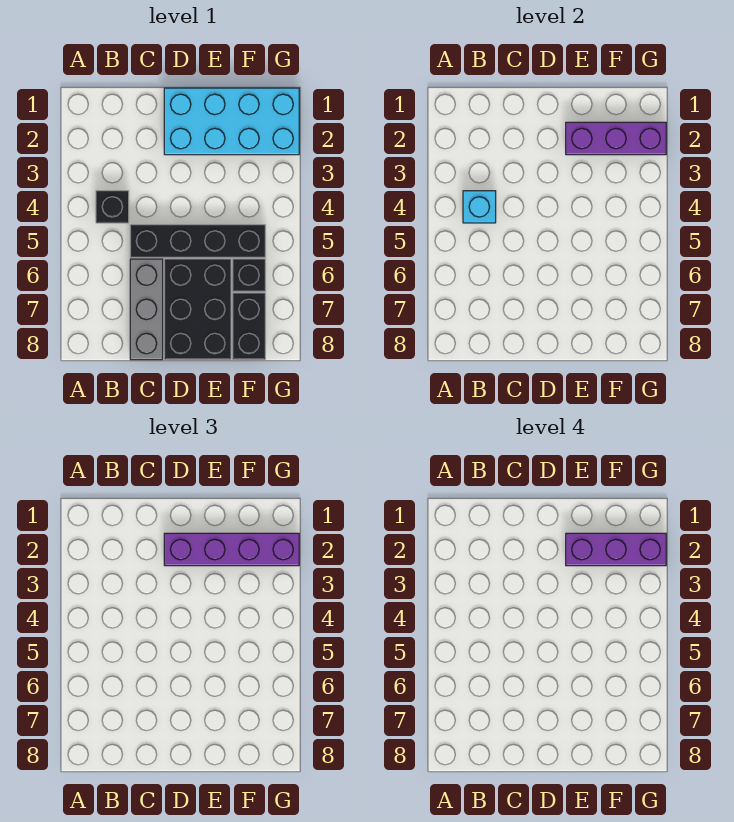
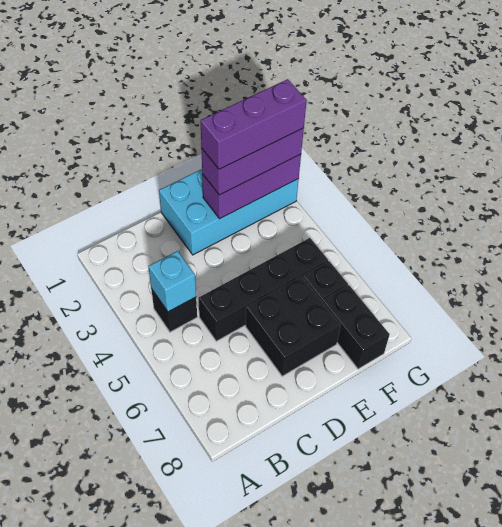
grey 1x3 brick [130,259,163,360] -> none
purple 1x4 brick [164,533,299,566] -> purple 1x3 brick [201,128,304,195]
black 2x3 brick [164,259,231,360] -> black 2x2 brick [246,276,341,376]

